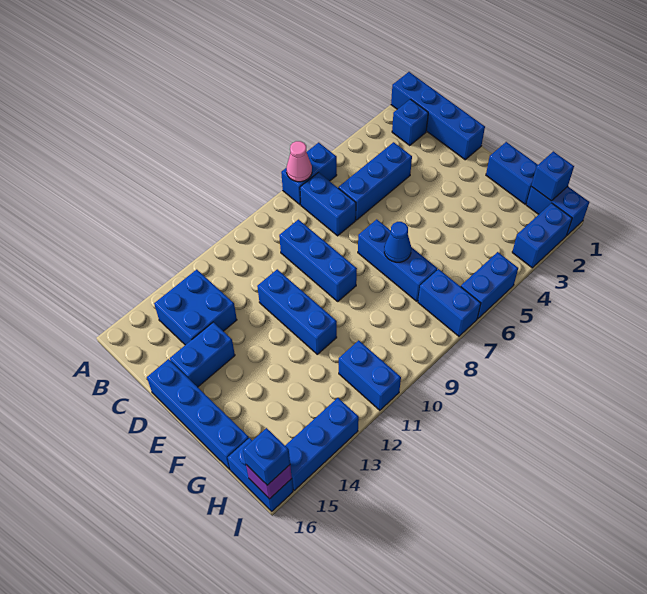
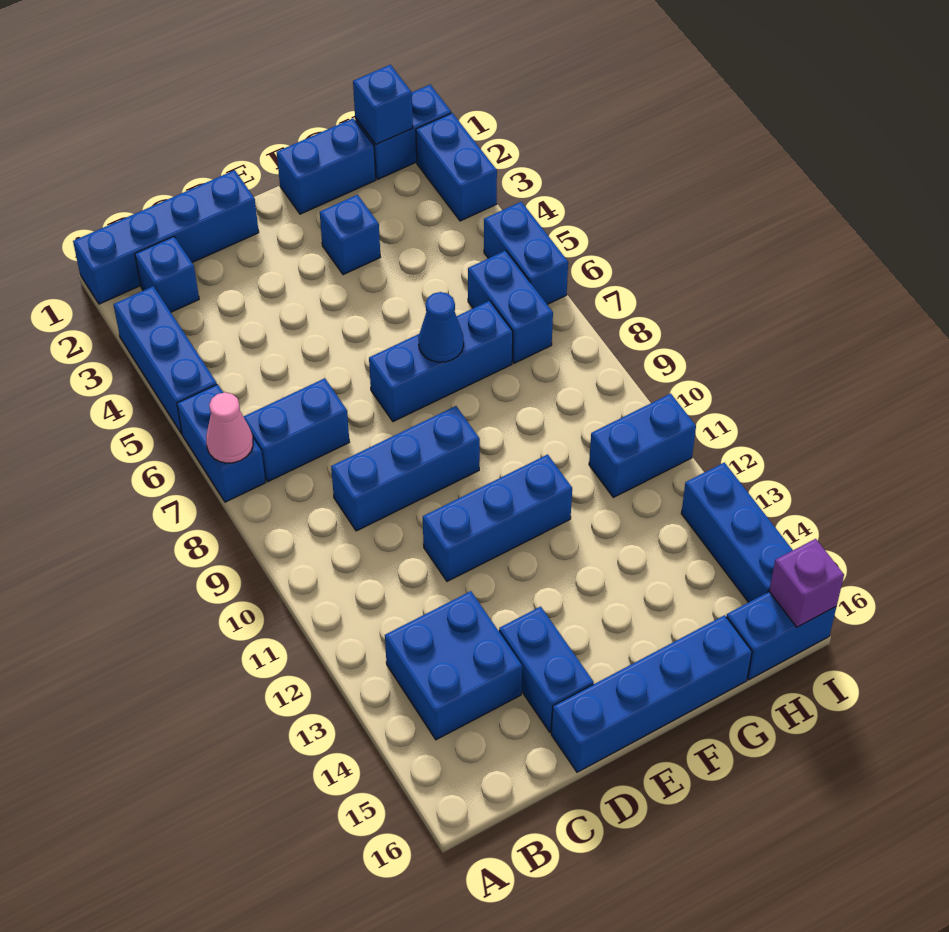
blue 1x3 brick [338,142,412,220] -> blue 1x3 brick moved to [113,286,217,434]
blue 1x2 brick [418,269,481,336] -> blue 1x2 brick turned to [468,250,553,363]
blue 1x1 brick [243,428,290,485] -> blue 1x1 brick moved to [320,195,380,275]

